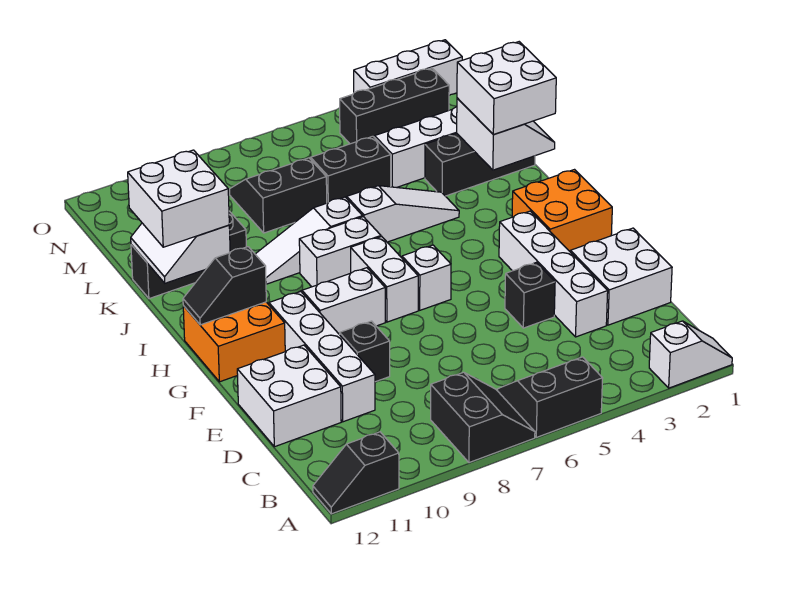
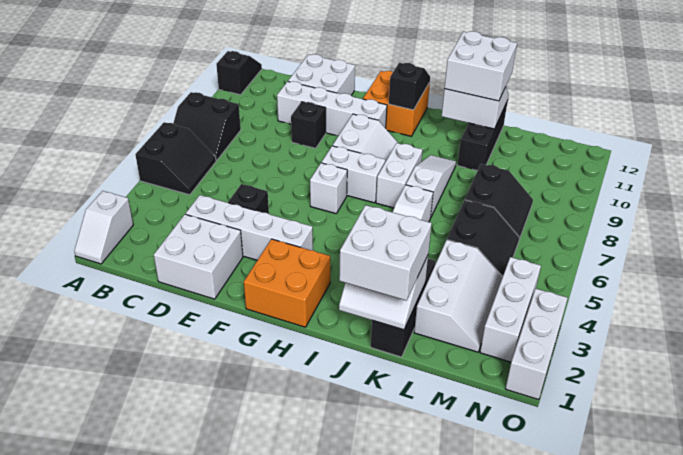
black 1x3 brick [340,68,449,144] -> white 1x3 brick [480,257,541,362]

